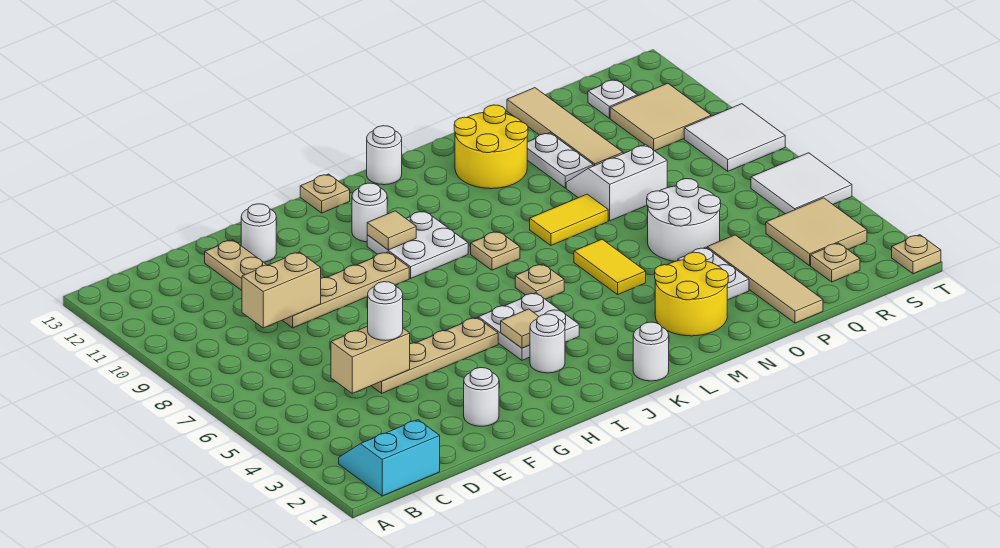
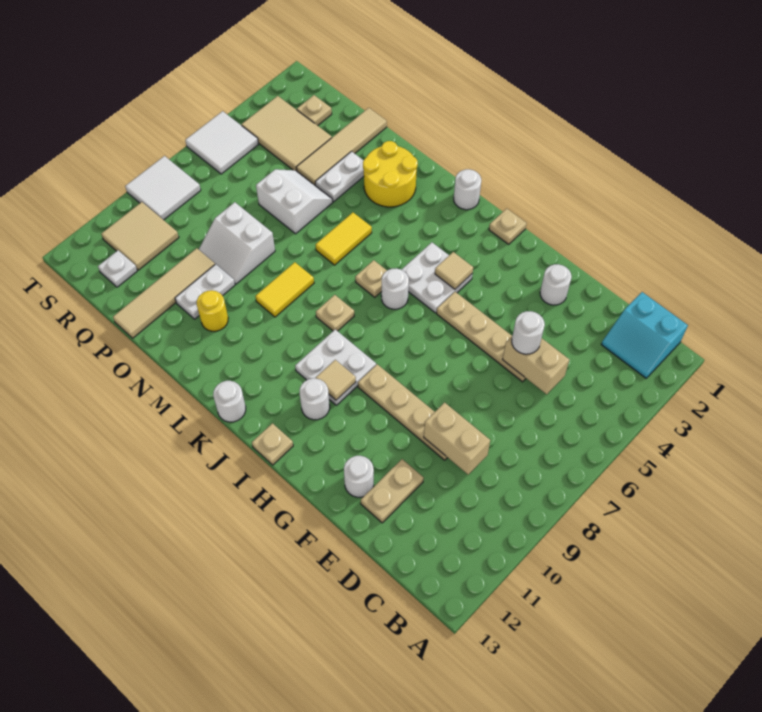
white 1x1 round brick [530,314,565,373] -> white 1x1 round brick moved to [381,268,409,309]
yellow 1x2 tile [530,194,608,245] -> yellow 1x2 tile turned to [255,262,314,317]
yellow 2x2 round brick [454,105,528,189] -> yellow 1x1 round brick [197,290,228,331]
white 2x2 round brick [647,179,721,261] -> white 2x2 slope [256,169,333,234]
tan 2x2 tile [766,198,867,266] -> tan 2x3 tile [241,96,332,171]
tan 1x1 plate [892,235,941,274] -> tan 1x1 plate moved to [489,209,527,244]

